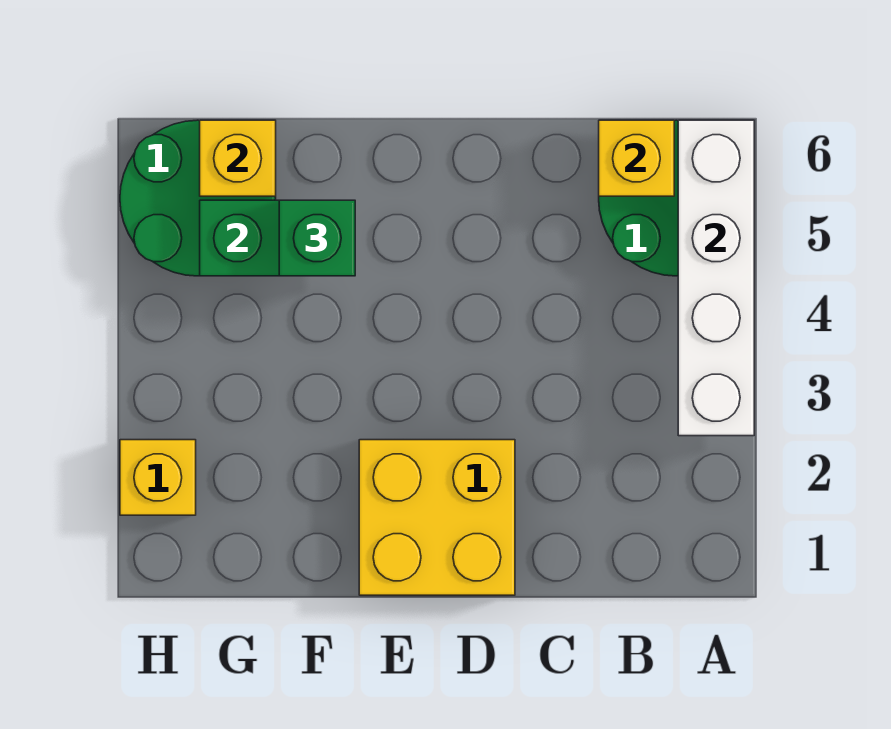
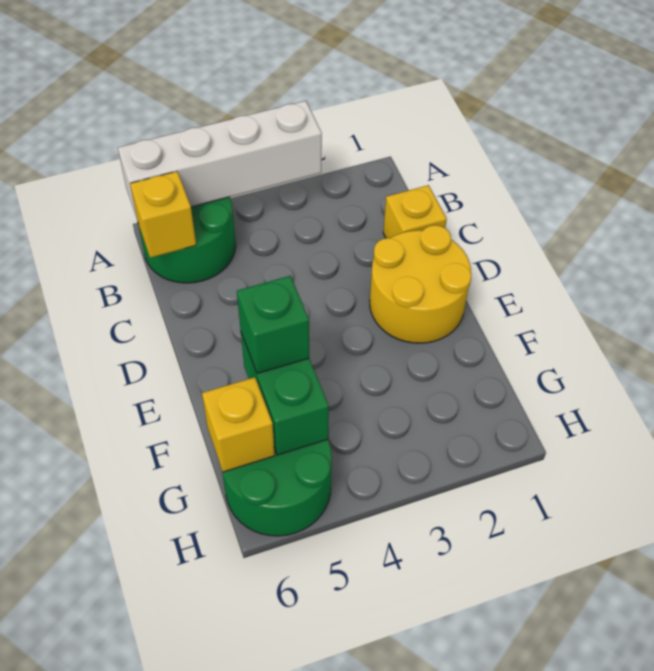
yellow 2x2 brick [359,440,515,595] -> yellow 2x2 round brick [370,225,471,343]
yellow 1x1 brick [120,440,196,515] -> yellow 1x1 brick moved to [383,185,447,238]

